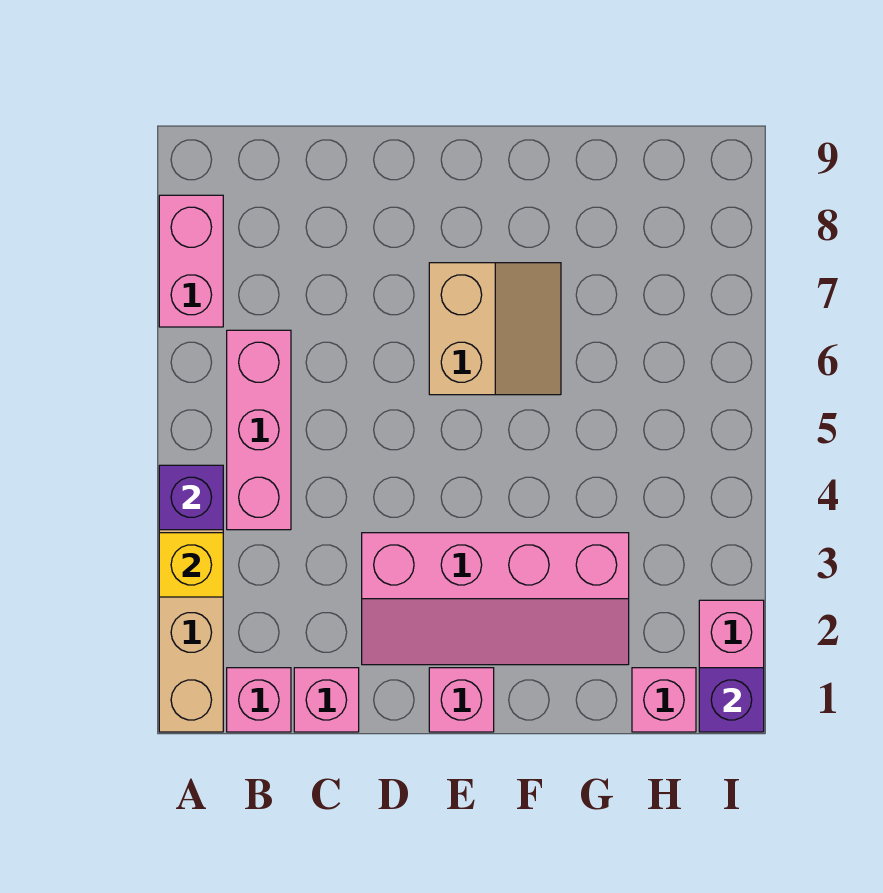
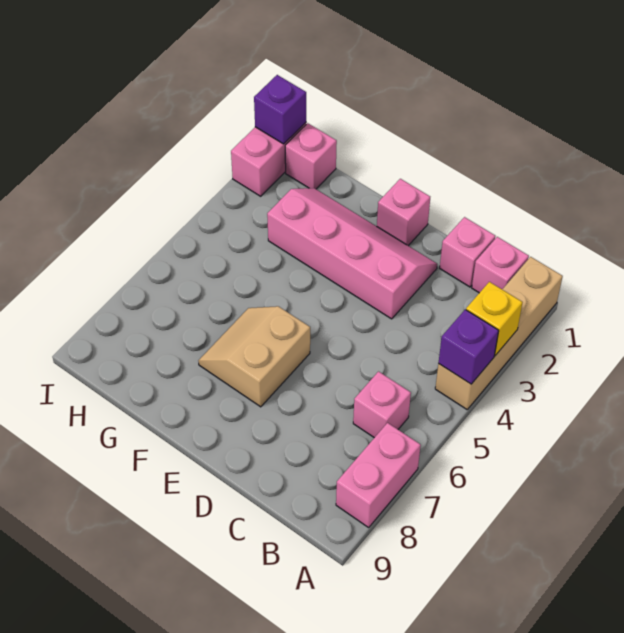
pink 1x3 brick [227,330,291,530] -> pink 1x1 brick [353,372,411,438]

